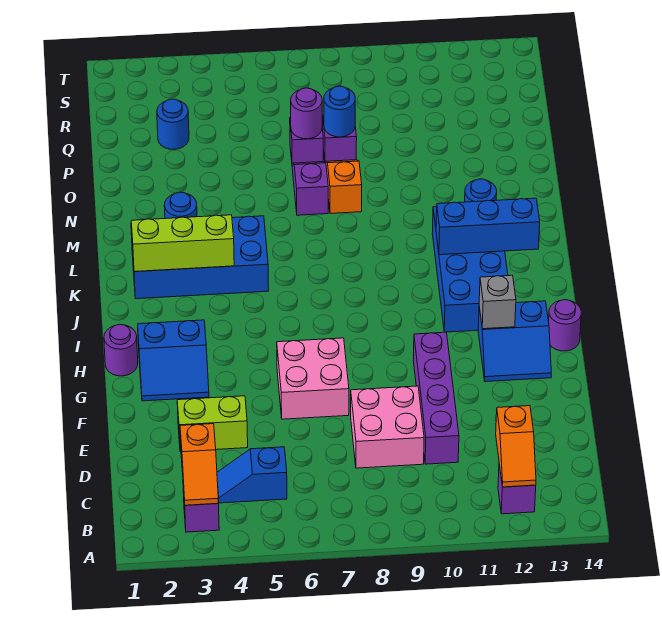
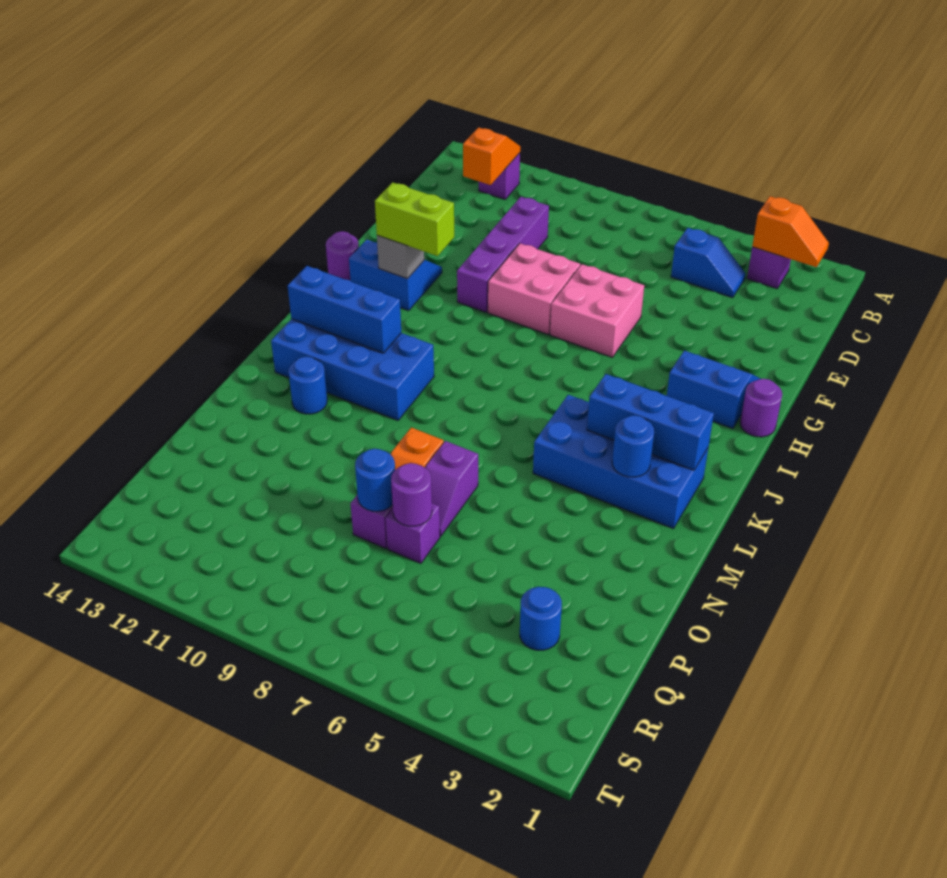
orange 1x2 slope [180,424,219,505] -> orange 1x2 slope turned to [752,196,829,267]
pink 2x2 brick [351,386,424,468] -> pink 2x2 brick moved to [488,243,580,334]
lime 1x2 brick [177,396,248,452] -> lime 1x2 brick moved to [375,182,454,256]
blue 2x4 brick [432,206,508,332] -> blue 2x4 brick turned to [271,319,434,420]
lime 1x3 brick [131,215,234,272] -> blue 1x3 brick [587,374,714,470]

